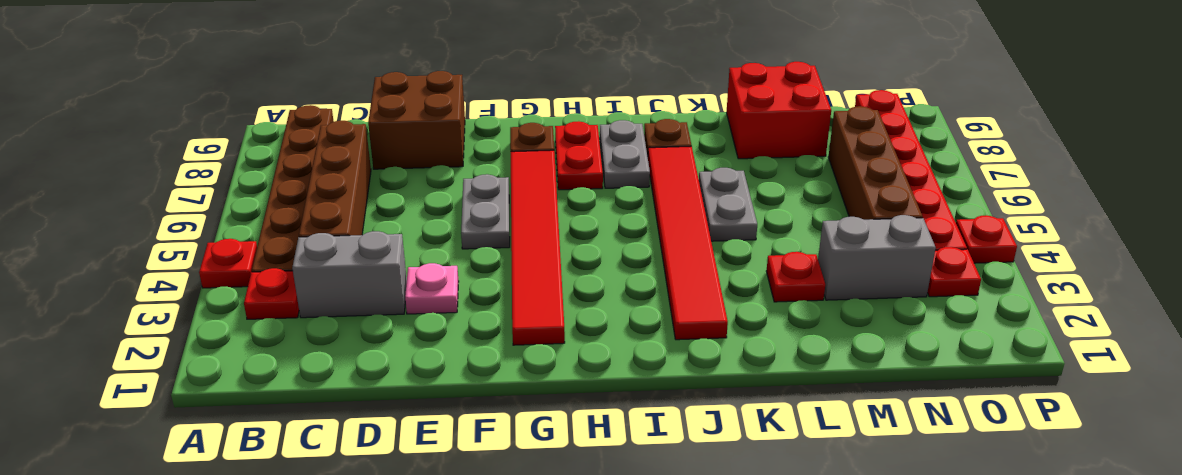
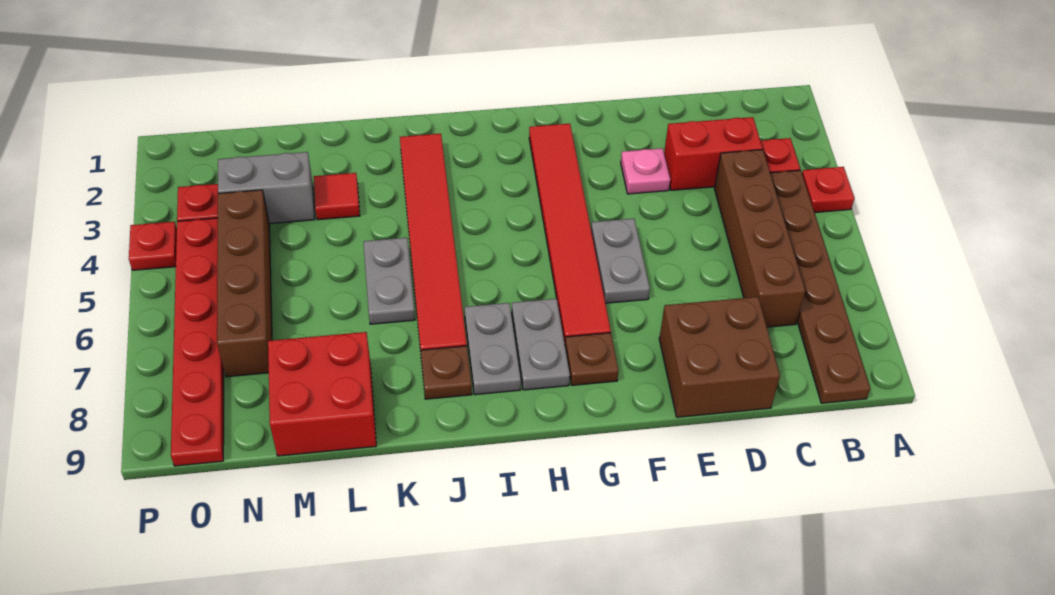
grey 1x2 brick [292,231,407,318] -> red 1x2 brick [664,117,762,190]
red 1x2 plate [555,121,603,190] -> grey 1x2 plate [512,299,570,390]
red 1x1 plate [766,252,825,302] -> red 1x1 tile [314,173,360,220]

